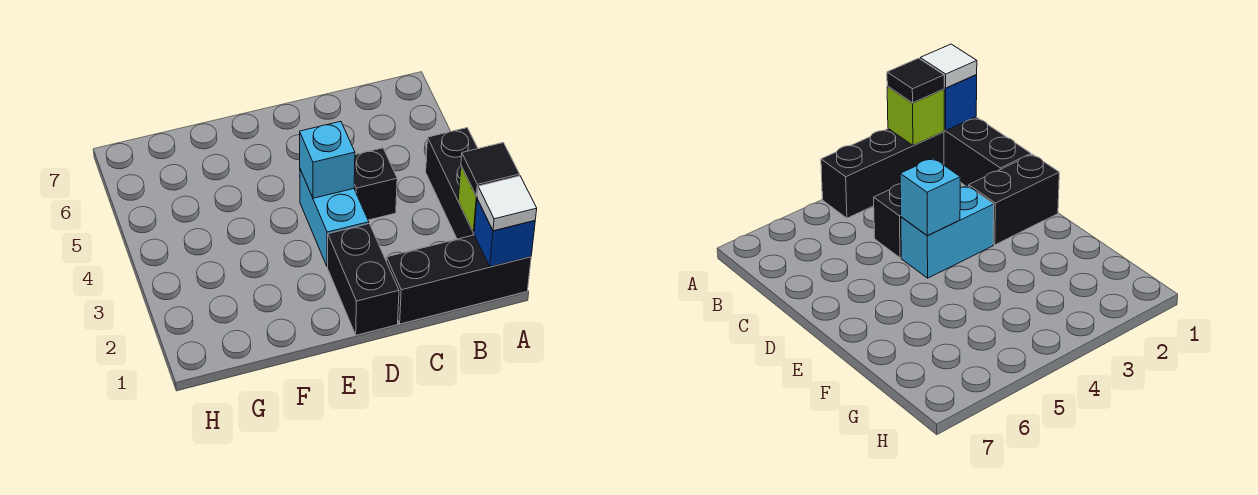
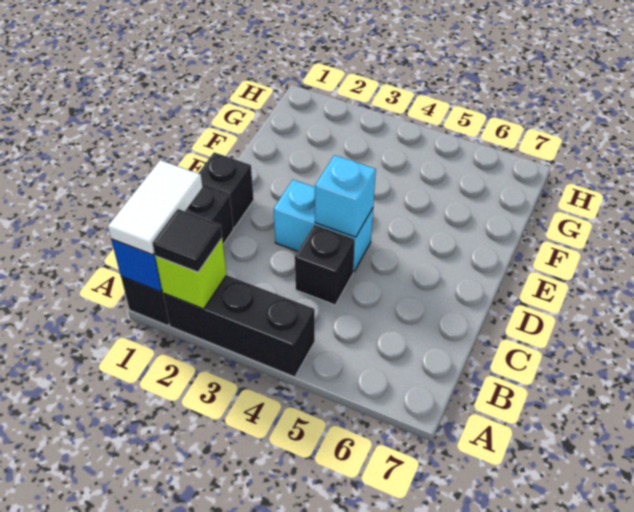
white 1x1 tile [477,176,537,231] -> white 1x2 tile [108,160,203,255]
black 1x2 brick [328,224,399,335] -> black 1x1 brick [198,152,254,228]

